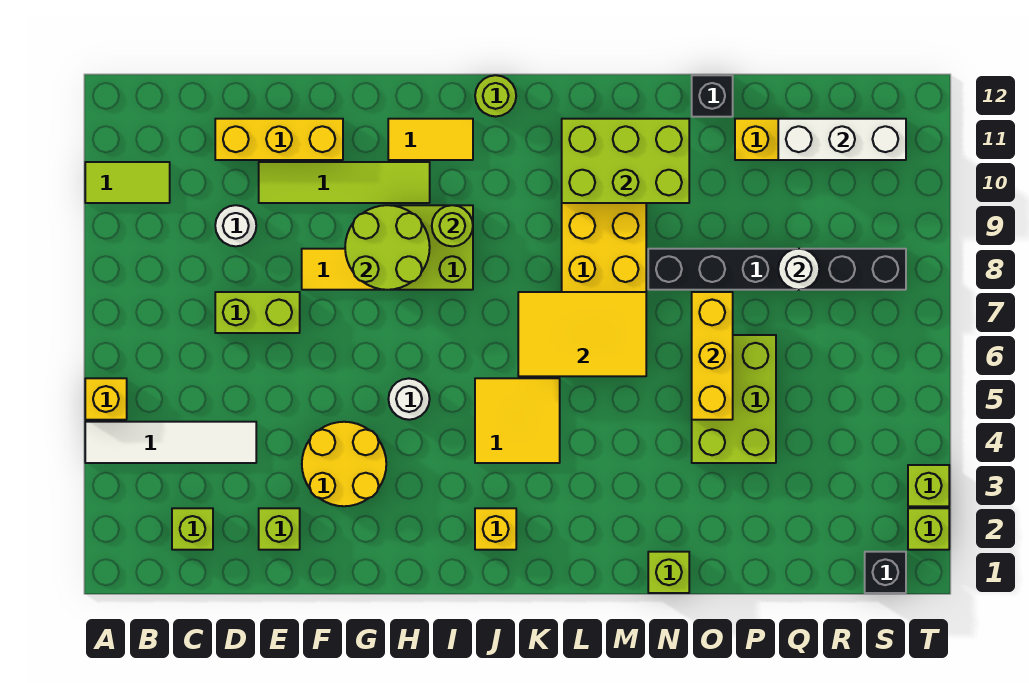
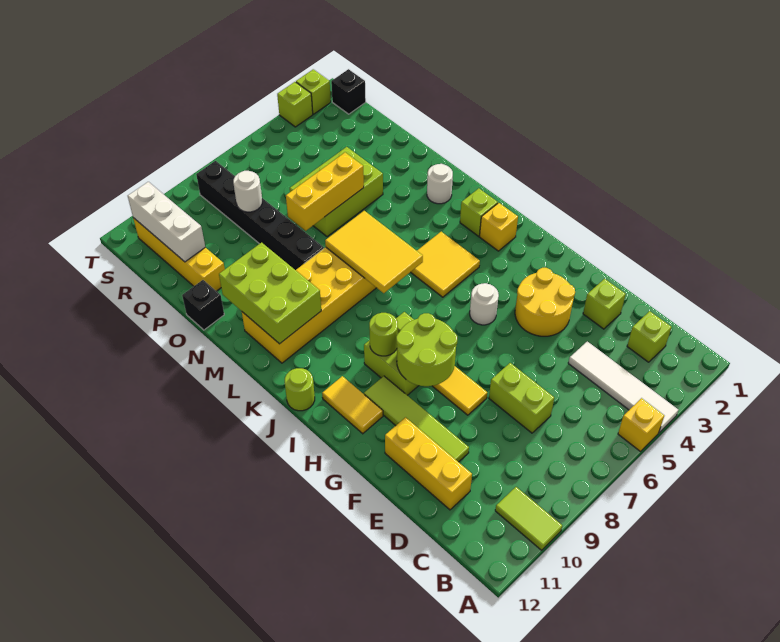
white 1x1 round brick [215,205,256,246] -> white 1x1 round brick moved to [427,164,453,204]
lime 1x1 brick [648,552,689,593] -> lime 1x1 brick moved to [460,188,498,236]

